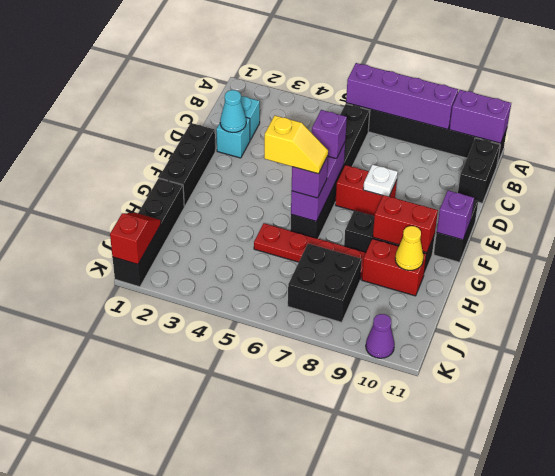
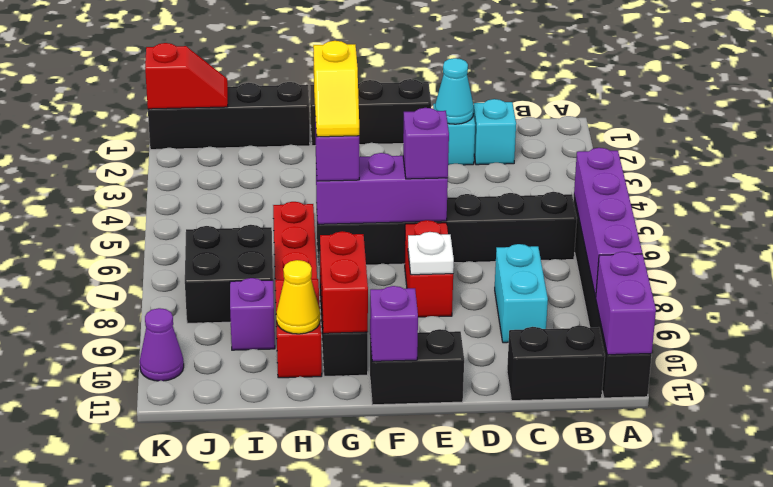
none -> cyan 1x2 brick [495,244,548,343]
none -> purple 1x1 brick [230,278,275,350]

